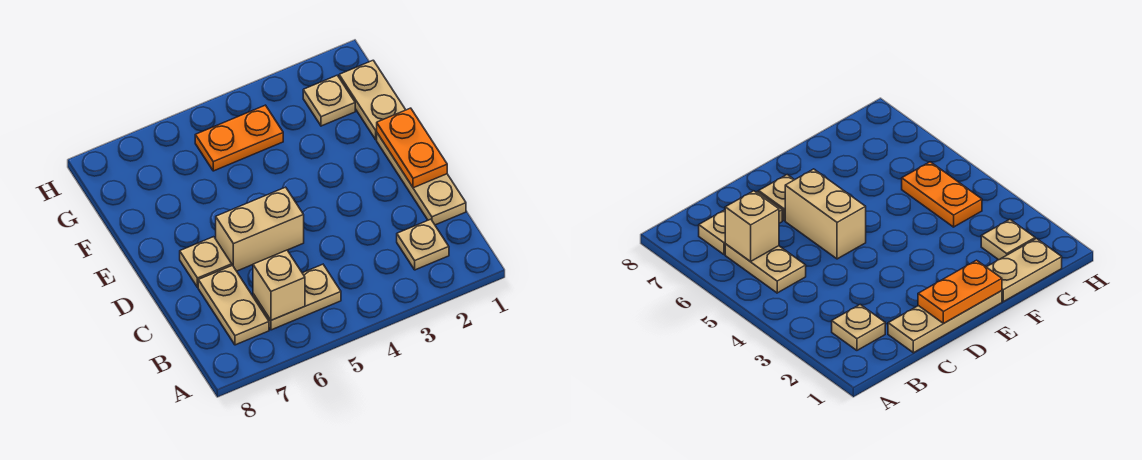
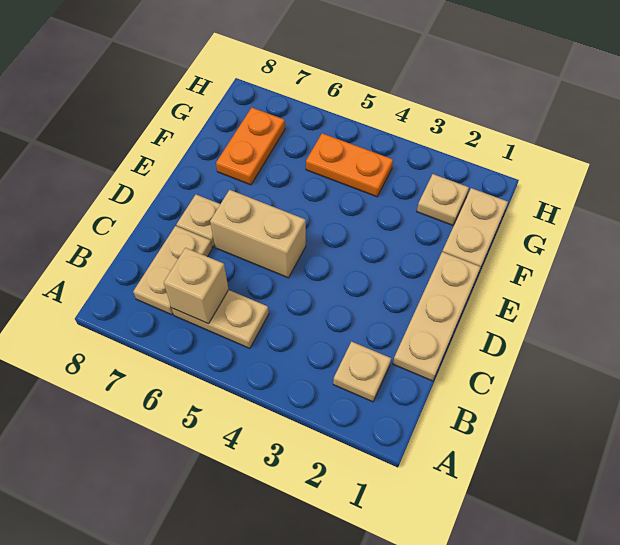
orange 1x2 plate [377,108,447,188] -> orange 1x2 plate moved to [216,108,285,185]

